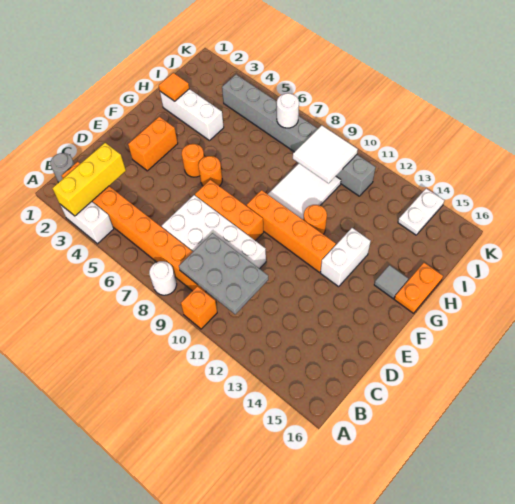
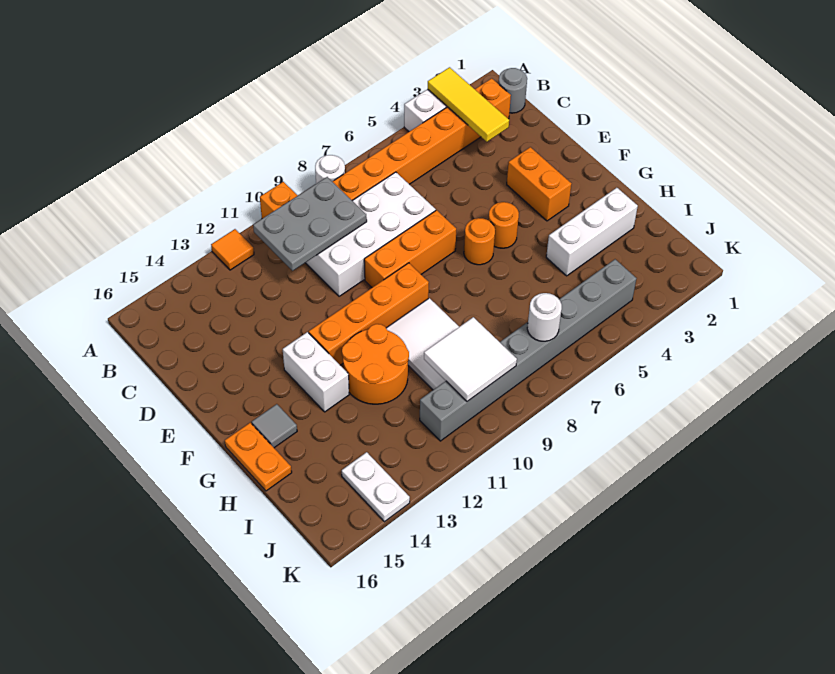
yellow 1x3 brick [53,143,126,216] -> yellow 1x3 tile [428,67,509,142]
orange 1x1 round brick [303,205,327,234] -> orange 2x2 round brick [342,324,409,404]
orange 1x1 tile [159,73,189,101] -> orange 1x1 tile moved to [211,229,254,270]

